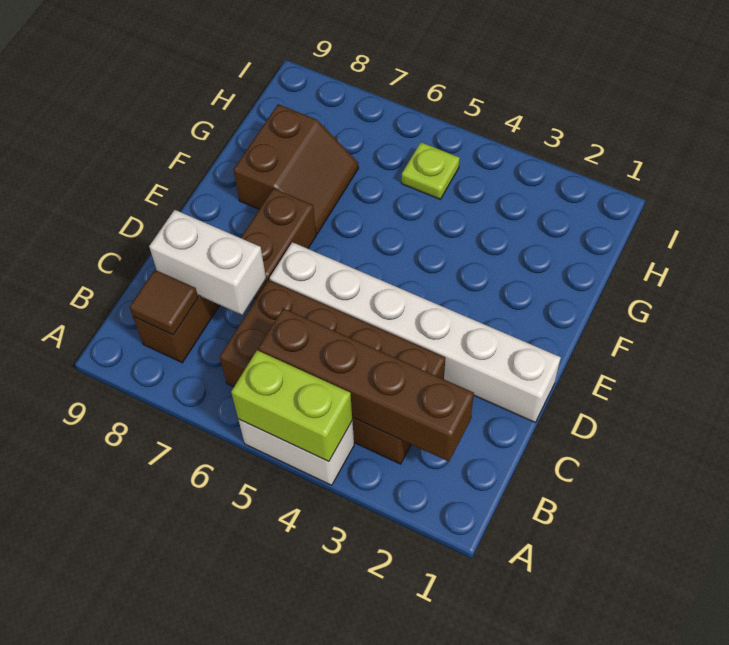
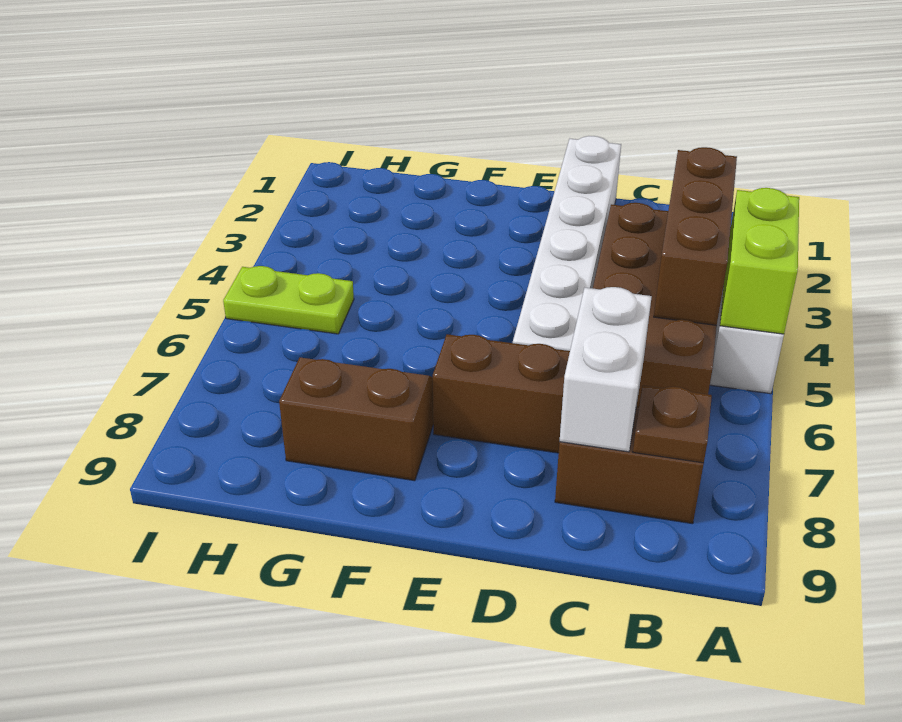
brown 1x4 brick [258,308,474,462] -> brown 1x3 brick [654,147,737,325]
brown 1x1 tile [129,270,198,335] -> brown 1x1 plate [633,385,712,463]
lime 1x1 plate [402,142,460,199] -> lime 1x2 plate [223,266,354,334]

